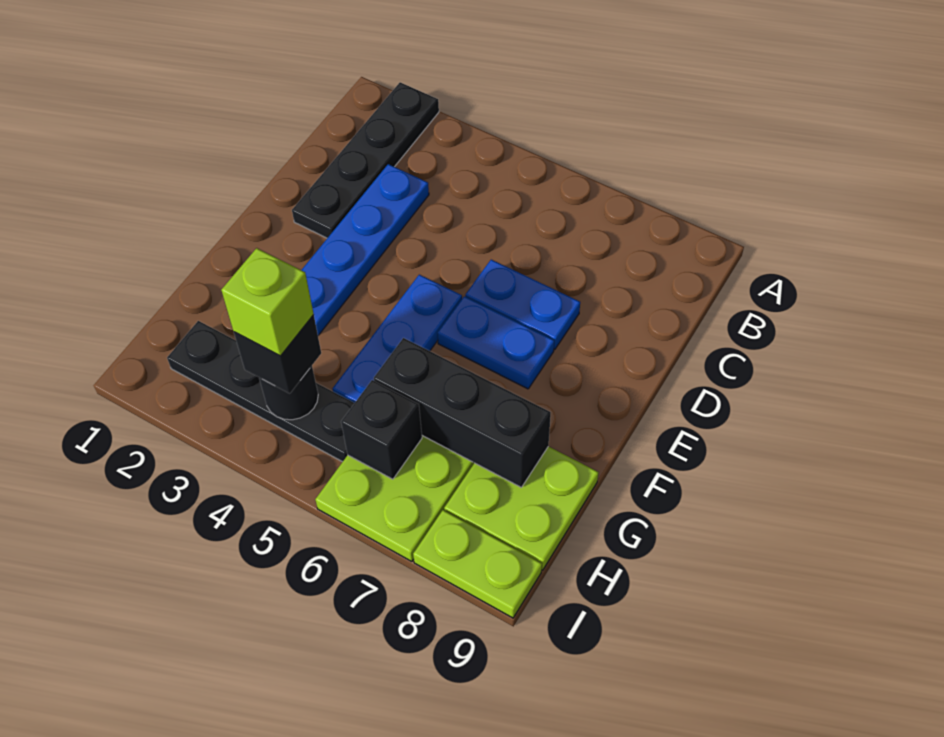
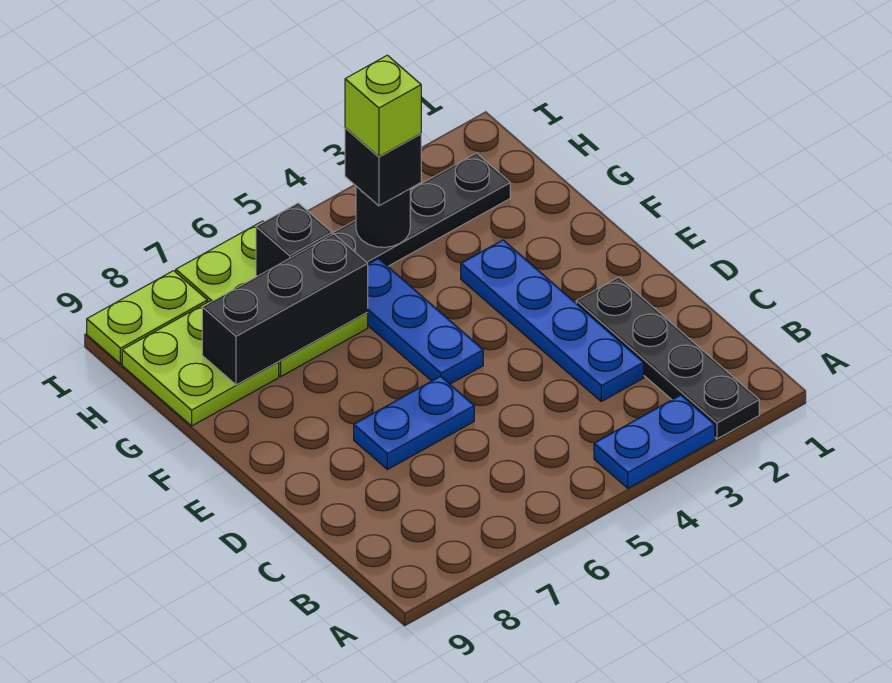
blue 1x2 plate [437,296,554,389] -> blue 1x2 plate moved to [594,395,715,488]

